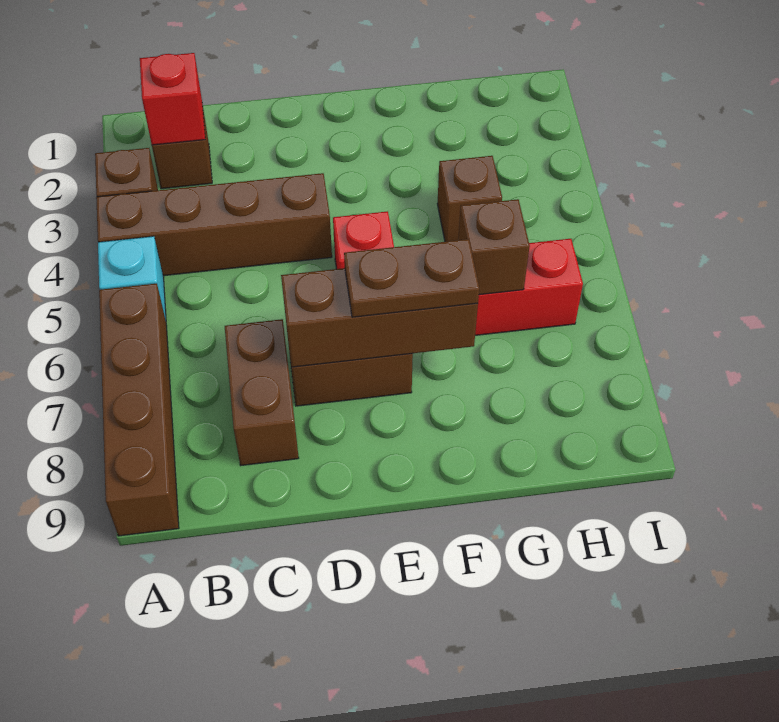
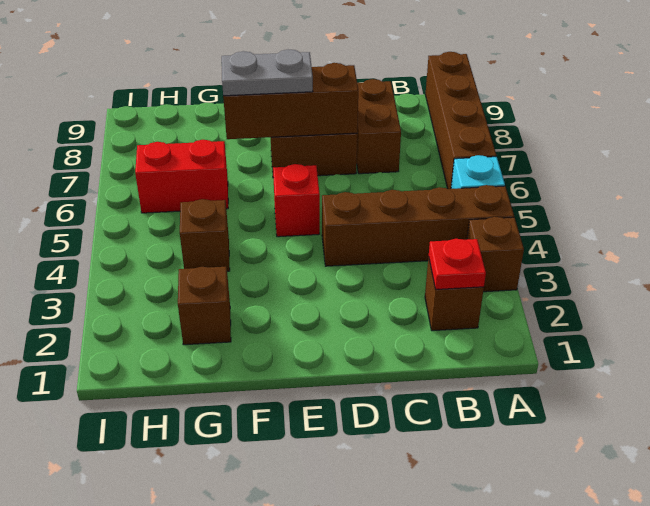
red 1x1 brick [140,53,205,145] -> red 1x1 plate [429,239,486,289]
brown 1x2 plate [344,239,479,317] -> grey 1x2 plate [222,50,313,96]
brown 1x1 brick [458,199,530,295] -> brown 1x1 brick moved to [178,267,231,345]

